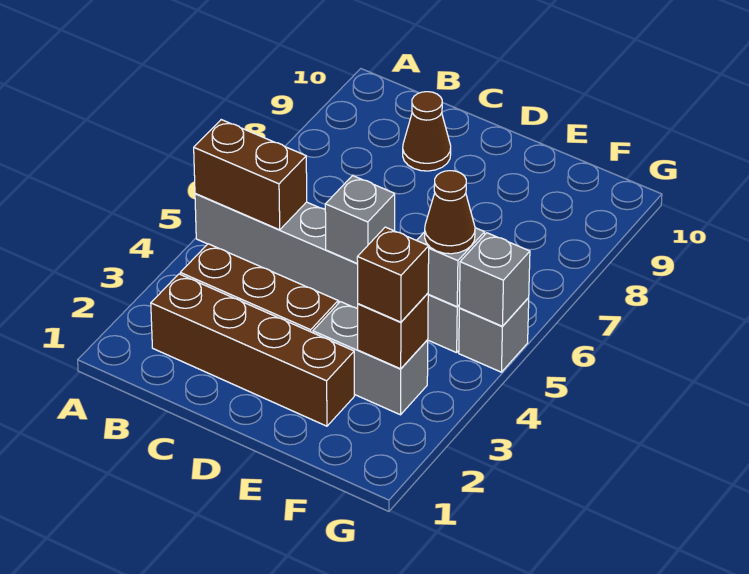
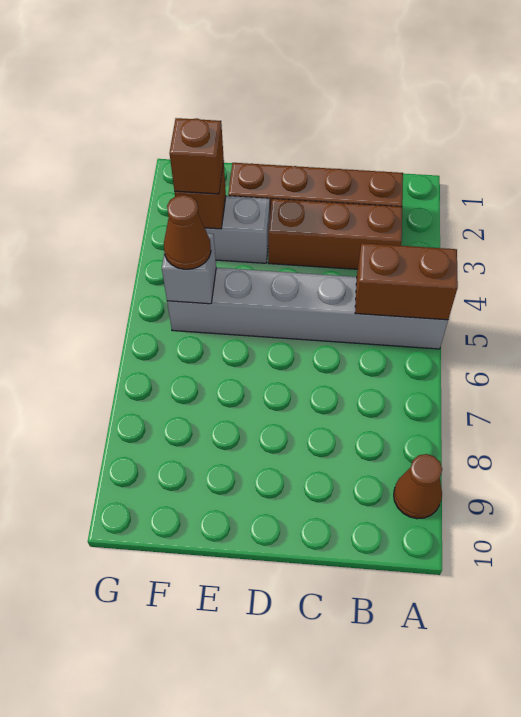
brown 1x1 cone [403,92,451,171] -> brown 1x1 cone moved to [394,454,442,519]
grey 1x1 brick [325,176,395,264] -> none
grey 1x1 brick [459,298,529,372] -> none
grey 1x1 brick [459,233,530,326] -> none

